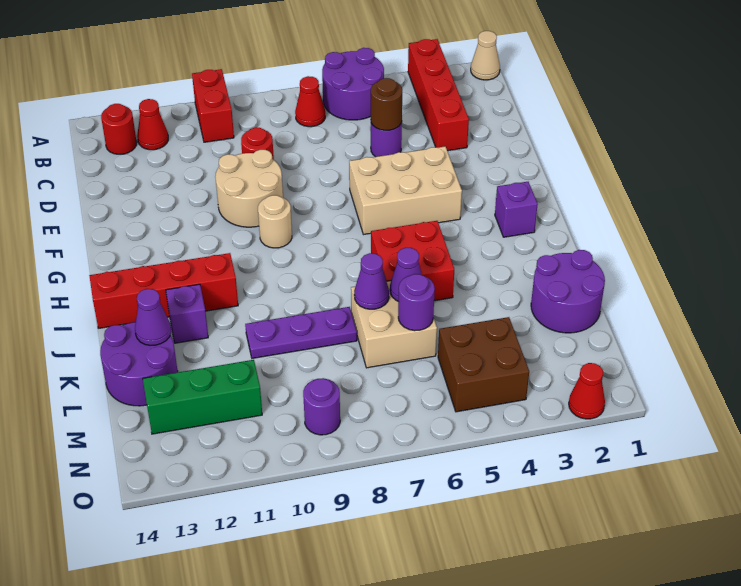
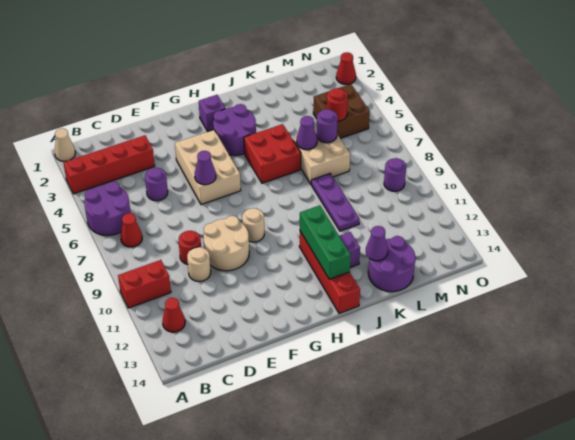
red 1x1 round brick [101,104,137,154] -> red 1x1 round brick moved to [327,88,348,121]
brown 1x1 round brick [371,78,402,130] -> none
none -> tan 1x1 round brick [187,247,211,282]
purple 2x2 round brick [531,250,605,333] -> purple 2x2 round brick moved to [213,104,256,155]
purple 1x1 cone [354,253,389,309] -> purple 1x1 cone moved to [195,151,216,185]
green 1x3 brick [143,360,262,434] -> green 1x3 brick moved to [300,205,351,279]

